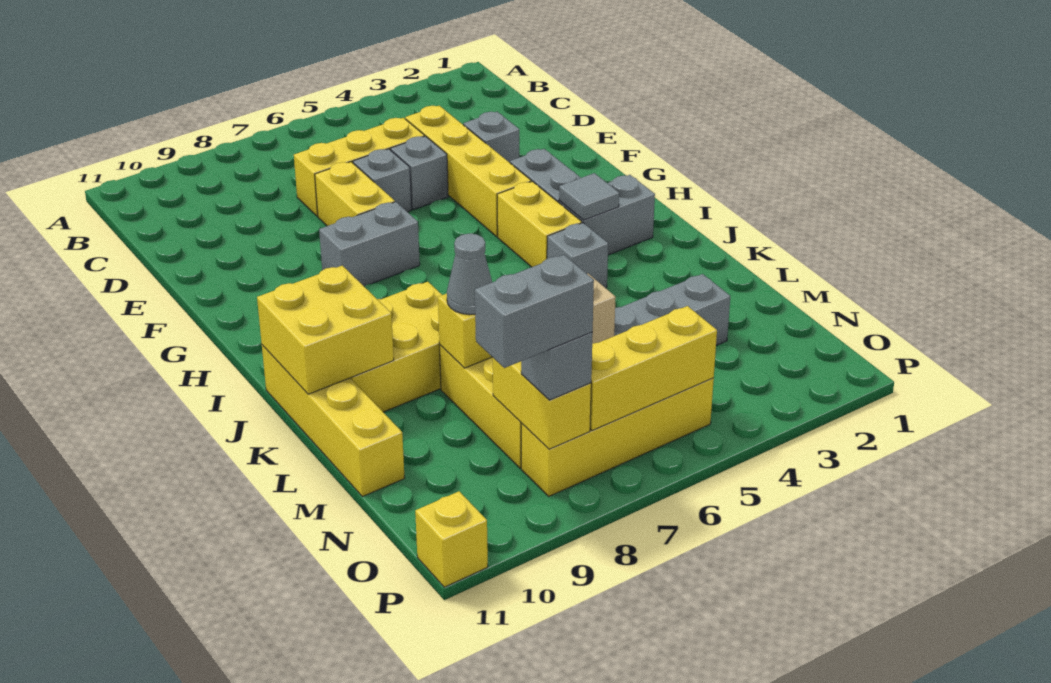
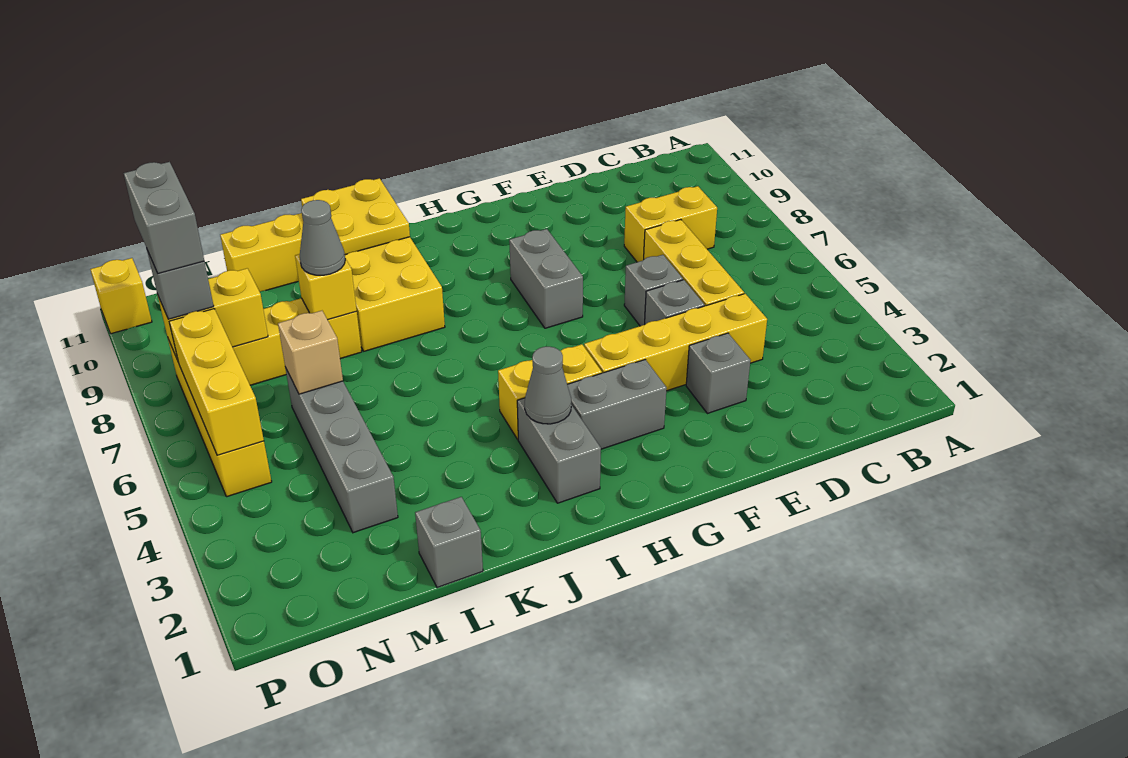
yellow 1x2 brick [315,162,395,226] -> yellow 1x2 brick moved to [624,186,717,262]
grey 1x1 tile [559,173,619,220] -> grey 1x1 cone [525,347,571,424]
grey 1x1 brick [547,223,608,288] -> grey 1x1 brick moved to [415,497,483,588]
yellow 2x2 brick [257,266,394,394] -> yellow 2x2 plate [301,178,410,255]

